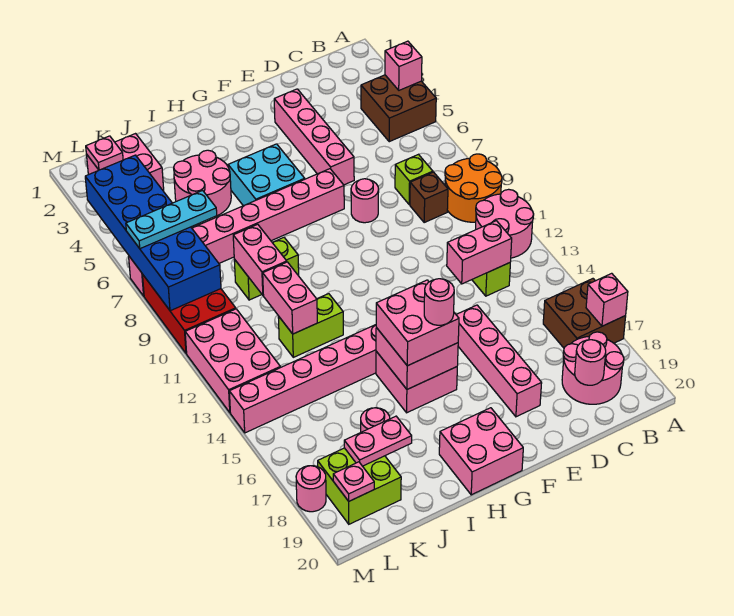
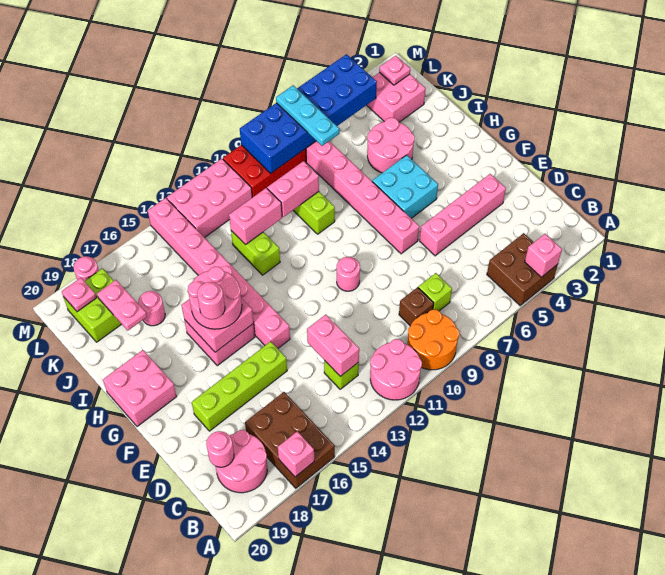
brown 2x2 brick [543,279,626,348] -> brown 2x3 brick [245,392,335,488]
pink 1x1 round brick [351,179,379,223] -> pink 1x1 round brick moved to [337,257,360,291]
pink 1x4 brick [456,305,542,417] -> lime 1x4 brick [192,341,287,431]
pink 2x2 brick [376,280,459,366] -> pink 2x2 round brick [188,267,242,329]

